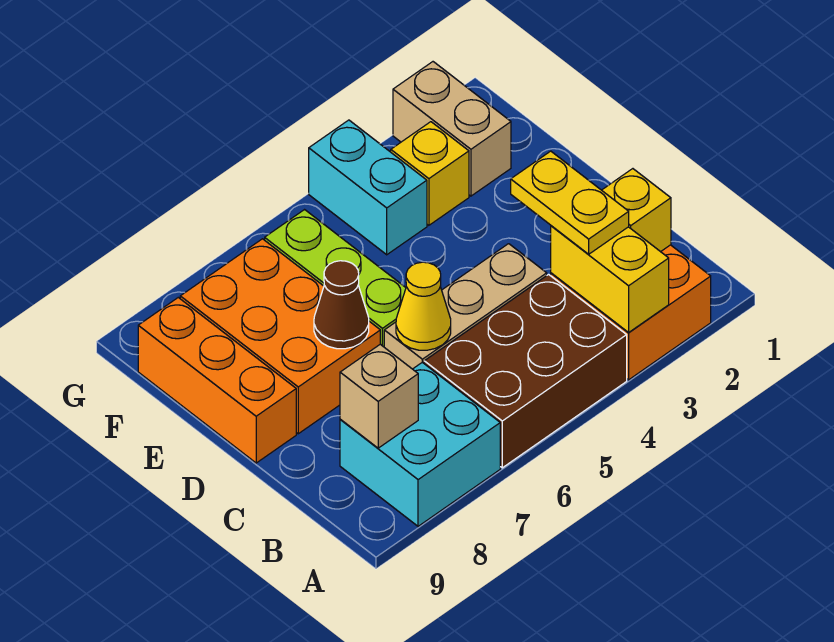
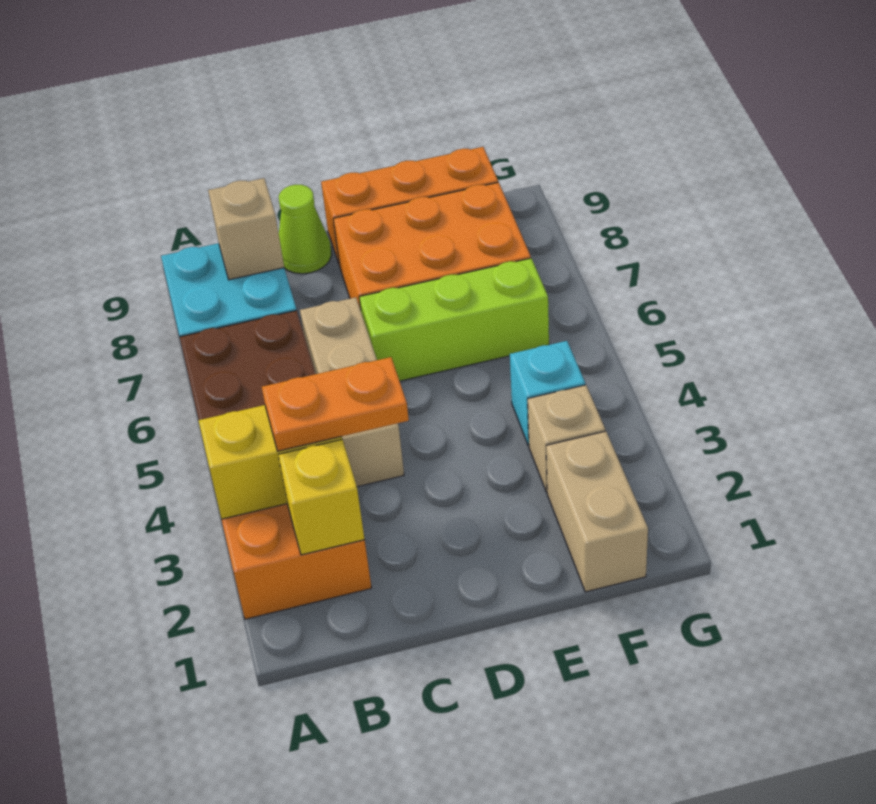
yellow 1x2 plate [511,151,629,254] -> orange 1x2 plate [262,357,409,451]
yellow 1x1 cone [396,262,451,350] -> none
none -> lime 1x1 cone [279,185,332,274]
brown 1x1 cone [314,261,369,349] -> none
tan 1x2 brick [393,62,511,196] -> tan 1x2 brick turned to [546,431,648,592]
yellow 1x1 brick [391,122,469,225] -> tan 1x1 brick [528,385,605,492]
cyan 1x2 brick [309,120,427,255] -> cyan 1x1 brick [510,341,585,446]

